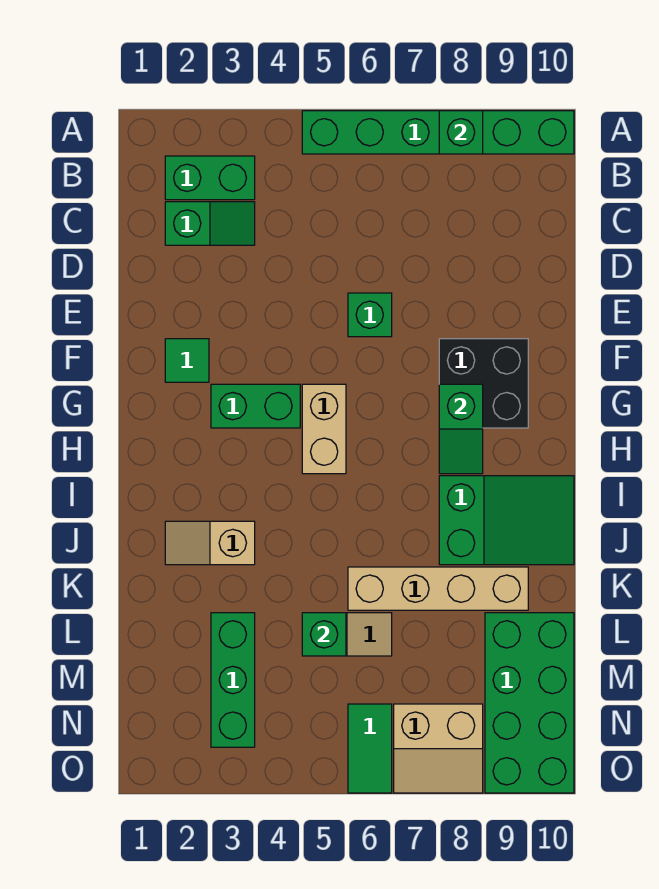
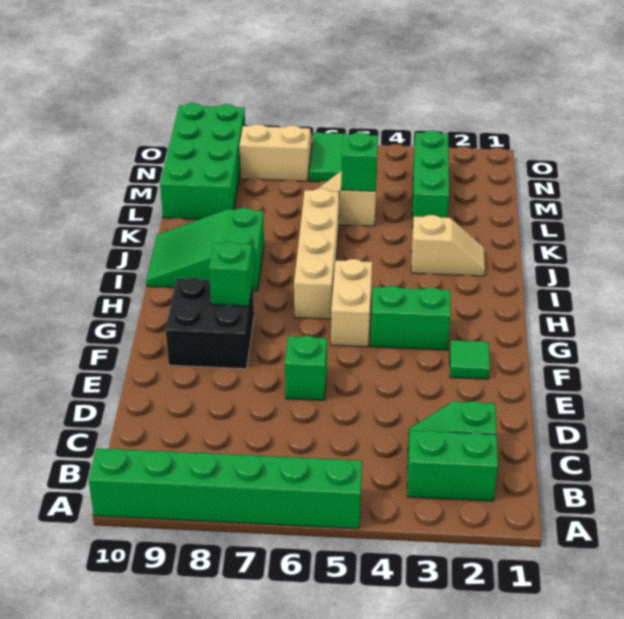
green 1x1 brick [439,111,483,154] -> none
tan 1x4 brick [348,567,528,610] -> tan 1x4 brick turned to [294,188,339,319]

